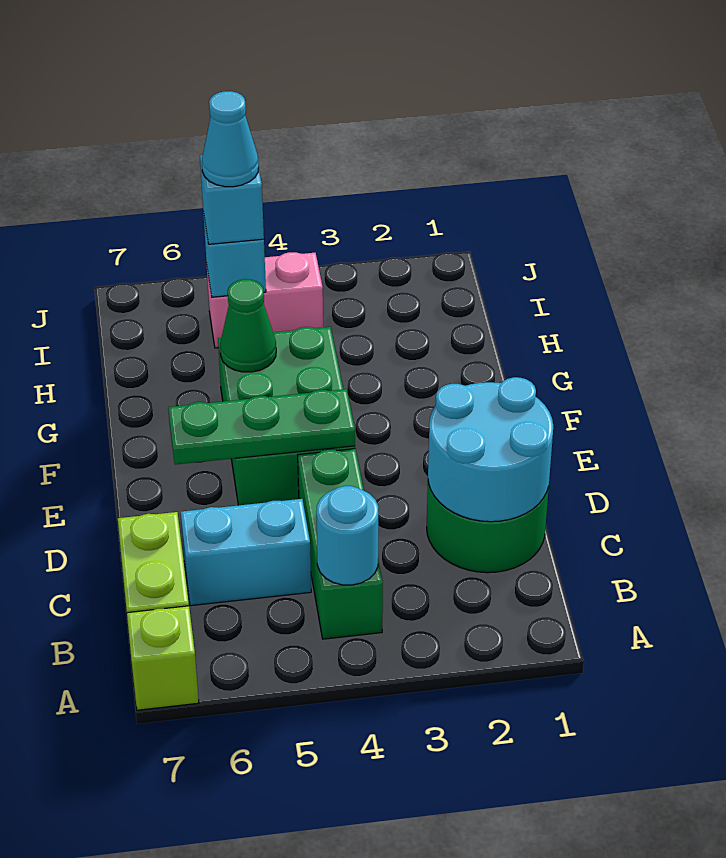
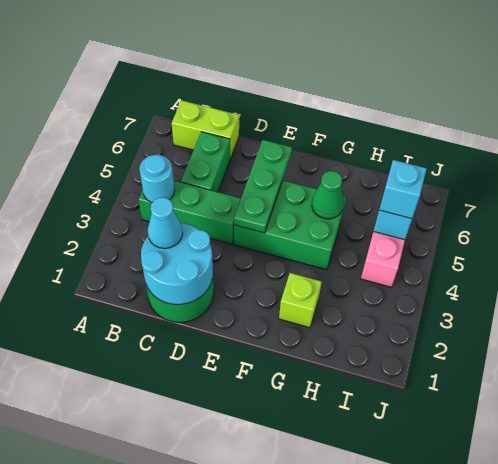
lime 1x1 brick [127,606,199,710] -> lime 1x1 brick moved to [279,273,322,328]
cyan 1x2 brick [181,499,311,606] -> green 1x2 brick [181,132,230,192]
cyan 1x1 cone [202,91,259,187] -> cyan 1x1 cone moved to [148,198,183,249]

